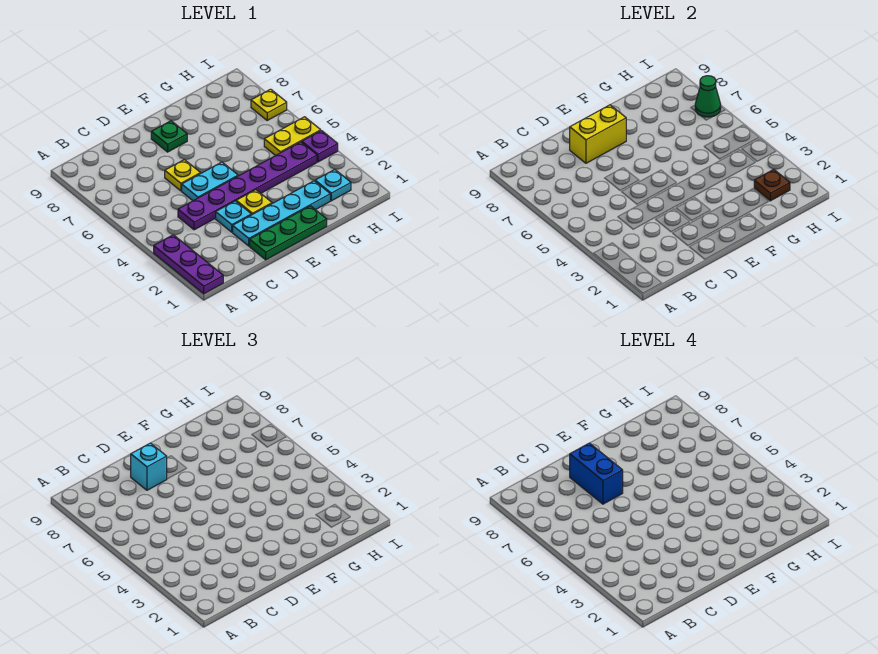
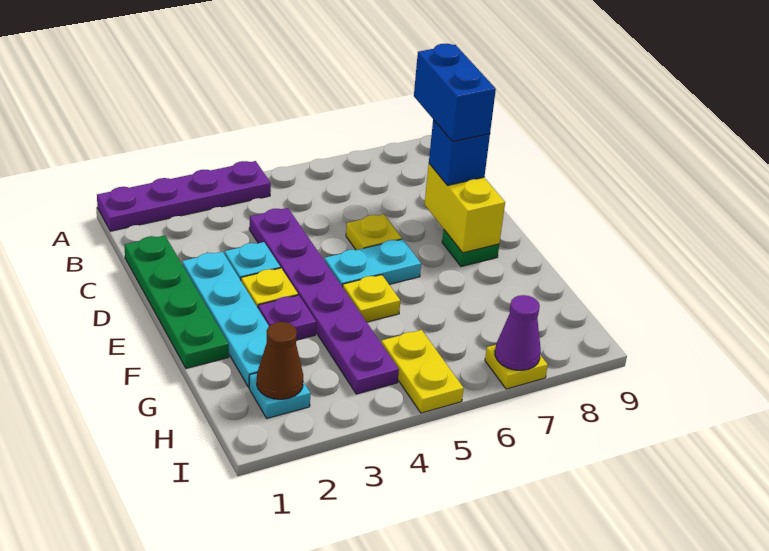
purple 1x3 plate [154,235,223,294] -> purple 1x4 plate [97,161,271,231]
green 1x3 plate [250,206,327,260] -> green 1x4 plate [125,235,229,368]
cyan 1x2 plate [182,162,238,201] -> cyan 1x2 plate turned to [324,239,421,287]
blue 1x2 brick [570,443,623,504] -> blue 1x2 brick turned to [414,44,496,142]
cyan 1x1 brick [131,443,167,490] -> blue 1x1 brick [429,120,490,185]
none -> yellow 1x1 plate [343,275,400,322]
brown 1x1 plate [754,170,790,201] -> brown 1x1 cone [257,322,303,399]
purple 1x1 plate [302,131,338,162] -> purple 1x1 plate moved to [258,295,316,340]
green 1x1 cone [695,76,721,117] -> purple 1x1 cone [495,295,541,370]

